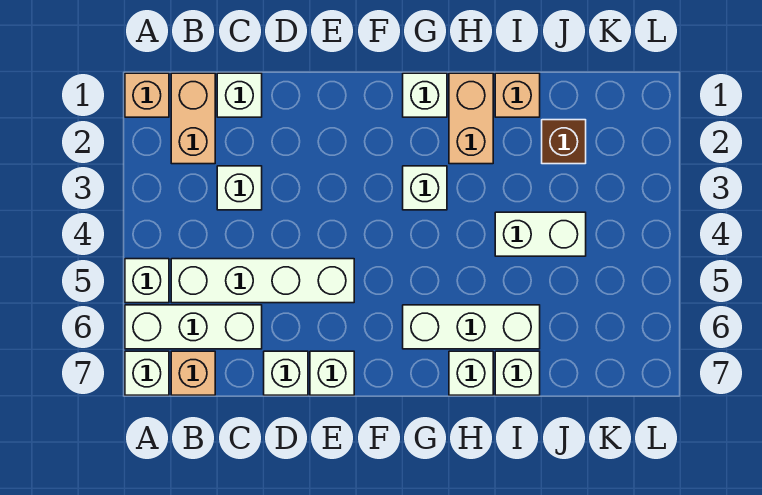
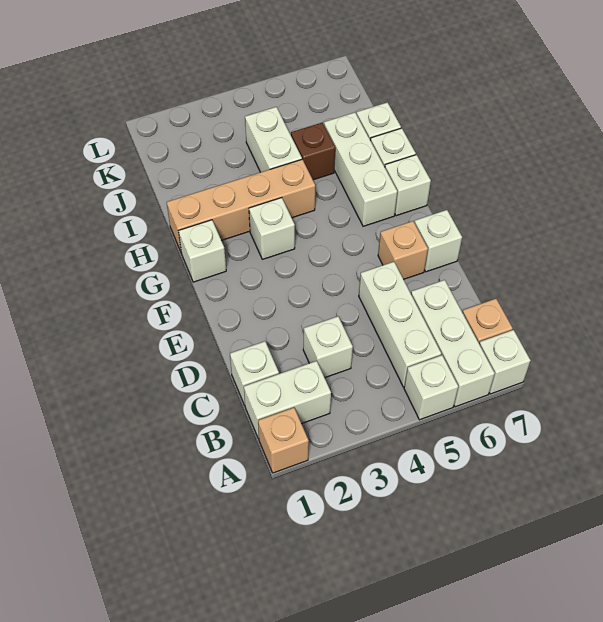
tan 1x2 brick [171,73,215,164] -> white 1x2 brick [244,361,331,439]
white 1x4 brick [171,259,354,303] -> white 1x3 brick [359,262,441,387]
white 1x1 brick [264,351,308,395] -> white 1x1 brick moved to [385,155,431,216]
tan 1x2 brick [449,73,493,164] -> tan 1x4 brick [167,159,315,253]
tan 1x1 brick [495,73,540,117] -> tan 1x1 brick moved to [378,221,428,279]
brown 1x1 brick [542,120,586,164] -> brown 1x1 brick moved to [291,122,335,180]

